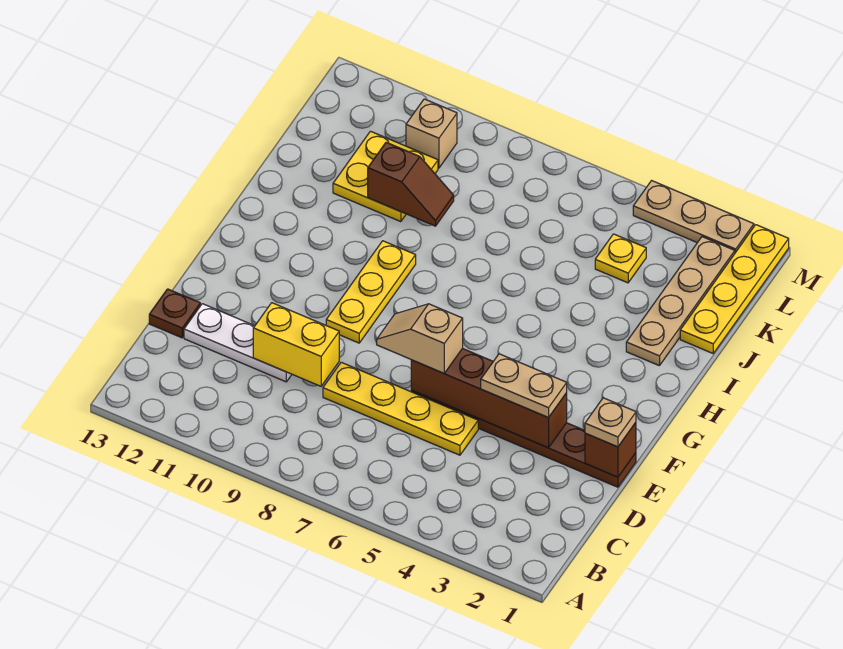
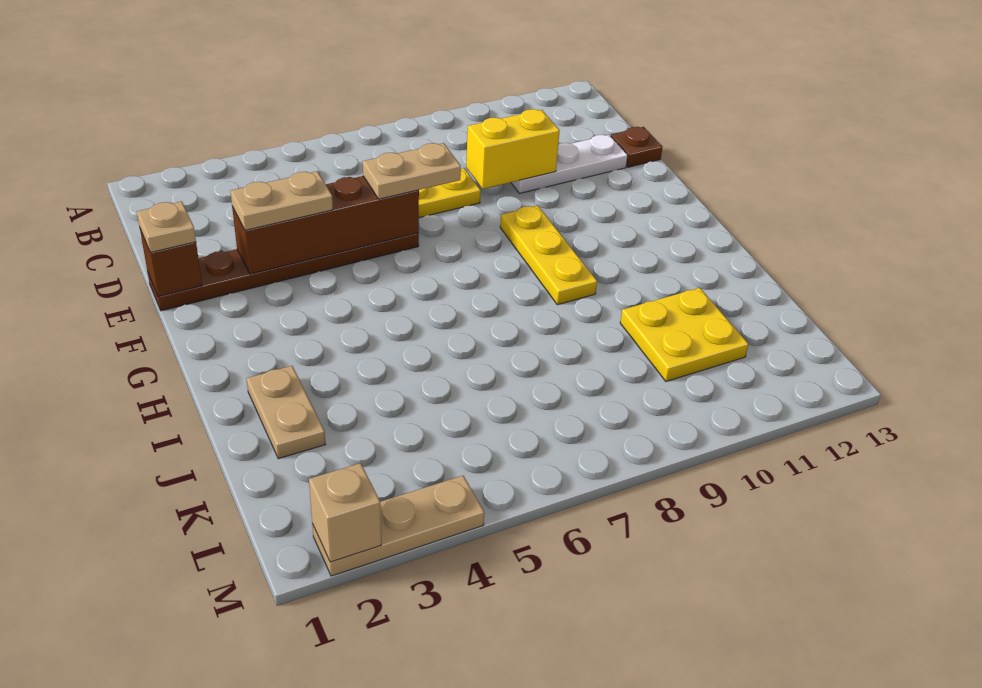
tan 1x2 slope [377,304,463,373] -> tan 1x2 plate [363,143,461,199]
tan 1x4 plate [626,237,735,366] -> tan 1x2 plate [246,366,326,459]
yellow 1x4 plate [680,225,789,353] -> none
brown 1x2 slope [368,142,454,226] -> none
yellow 1x1 plate [595,234,646,283] -> none
tan 1x1 brick [406,99,457,168] -> tan 1x1 brick moved to [309,463,381,562]

